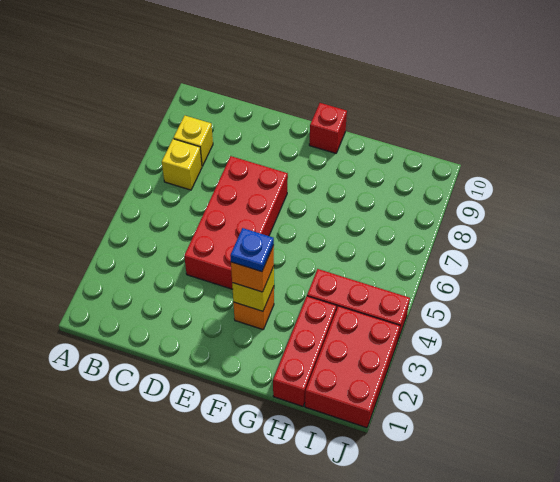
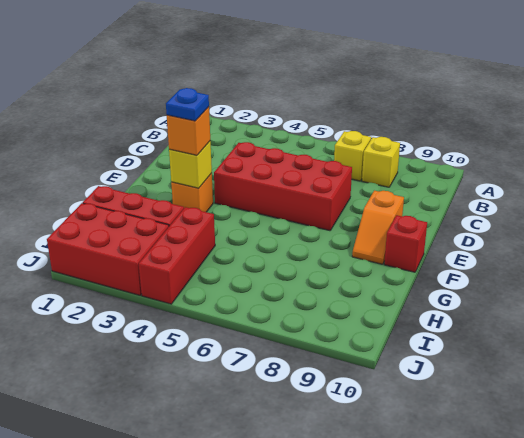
none -> orange 1x2 slope [352,191,404,264]

